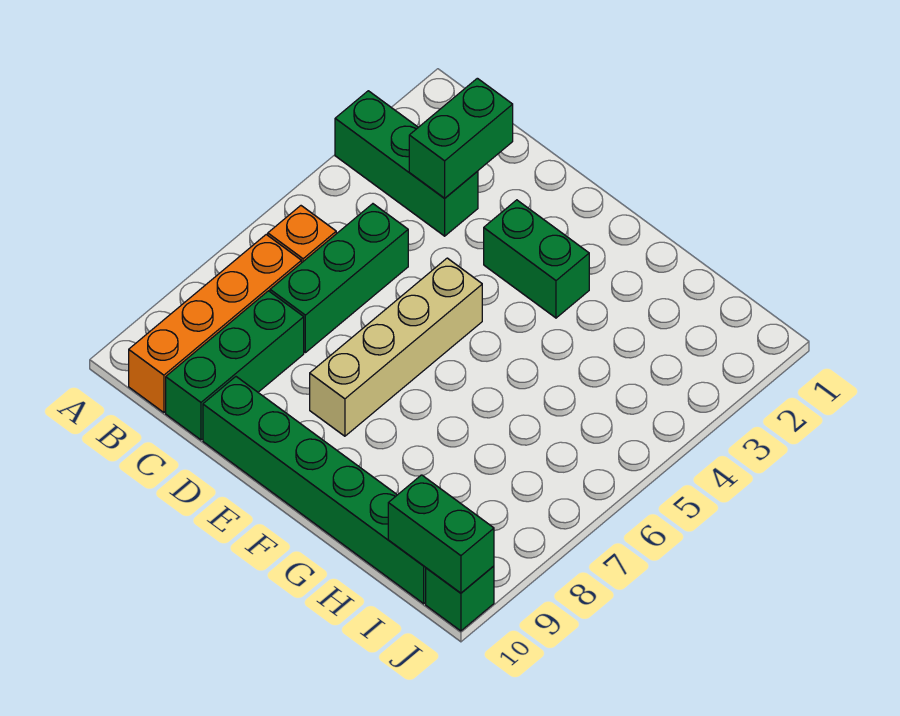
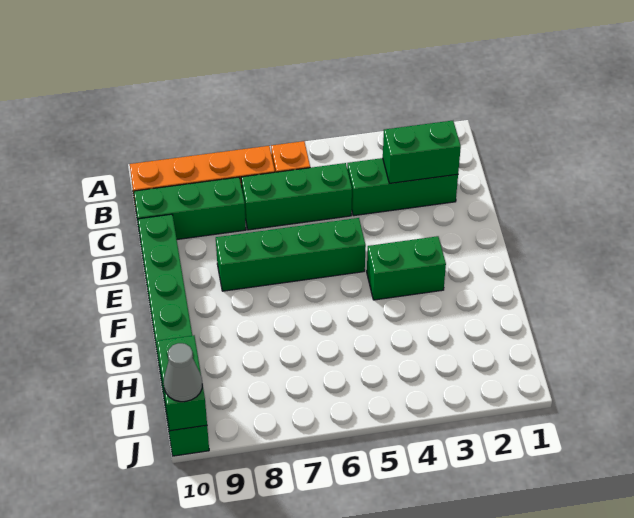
green 1x3 brick [335,91,478,236] -> green 1x3 brick turned to [347,158,458,216]
green 1x2 brick [484,200,589,318] -> green 1x2 brick turned to [367,236,446,300]
tan 1x4 brick [310,258,482,436] -> green 1x4 brick [216,218,366,291]
none -> grey 1x1 cone [164,343,202,402]

